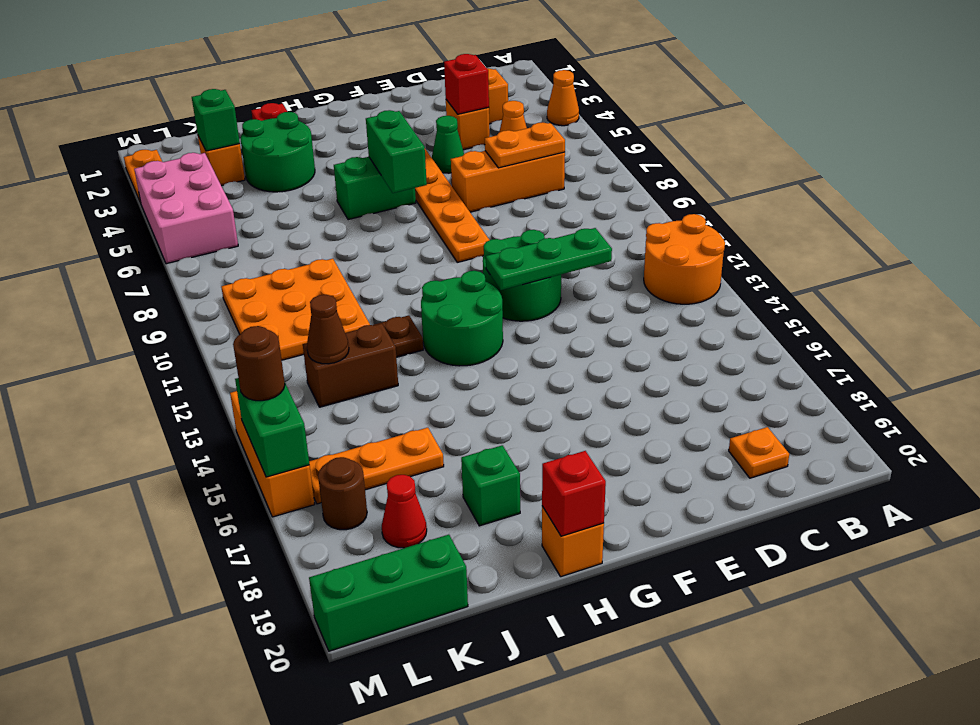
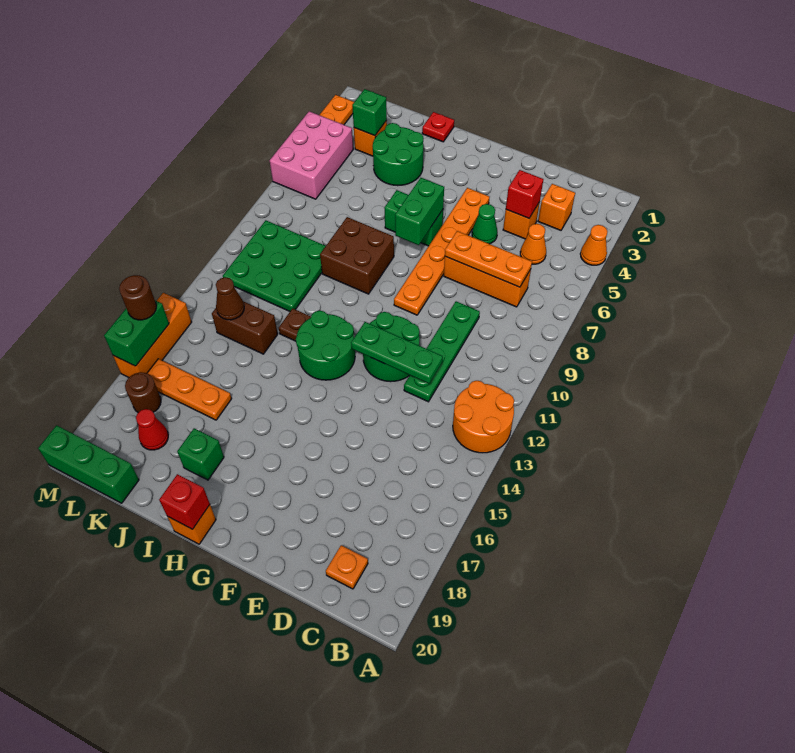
orange 1x2 plate [485,122,565,168] -> orange 1x3 plate [445,231,532,287]
none -> green 1x4 plate [404,301,480,402]
none -> brown 2x2 brick [320,217,394,294]
orange 3x3 plate [221,259,370,360] -> green 3x3 plate [223,220,326,311]

